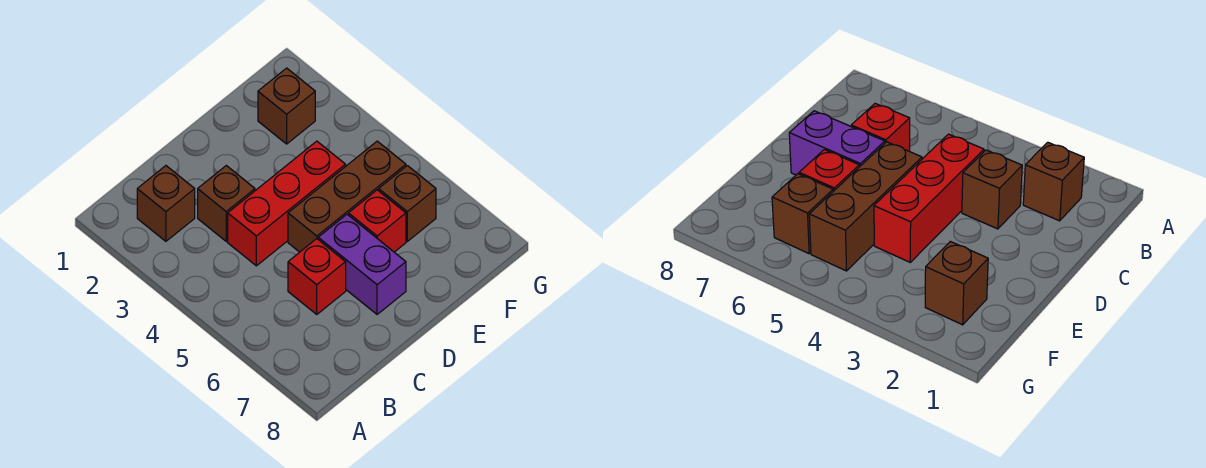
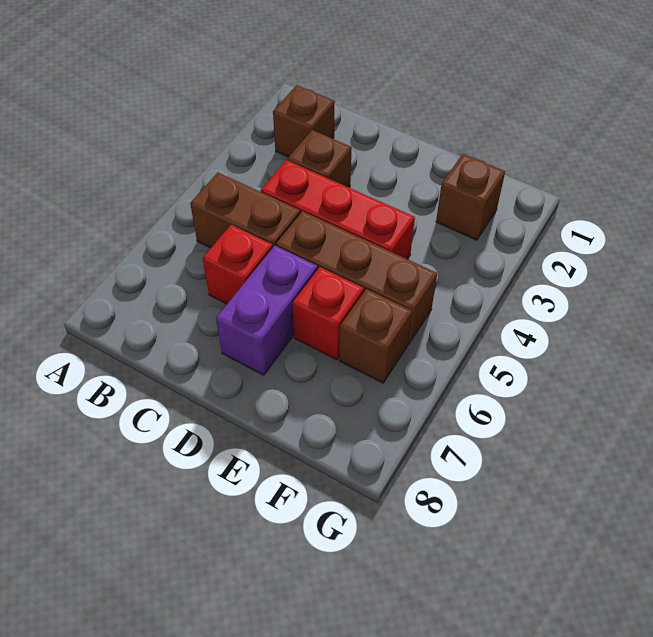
none -> brown 1x2 brick [190,173,300,248]

